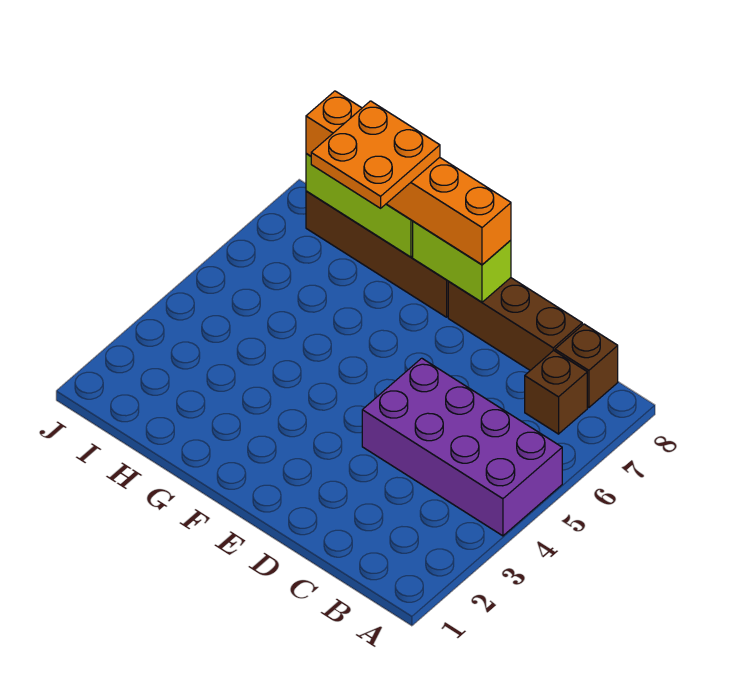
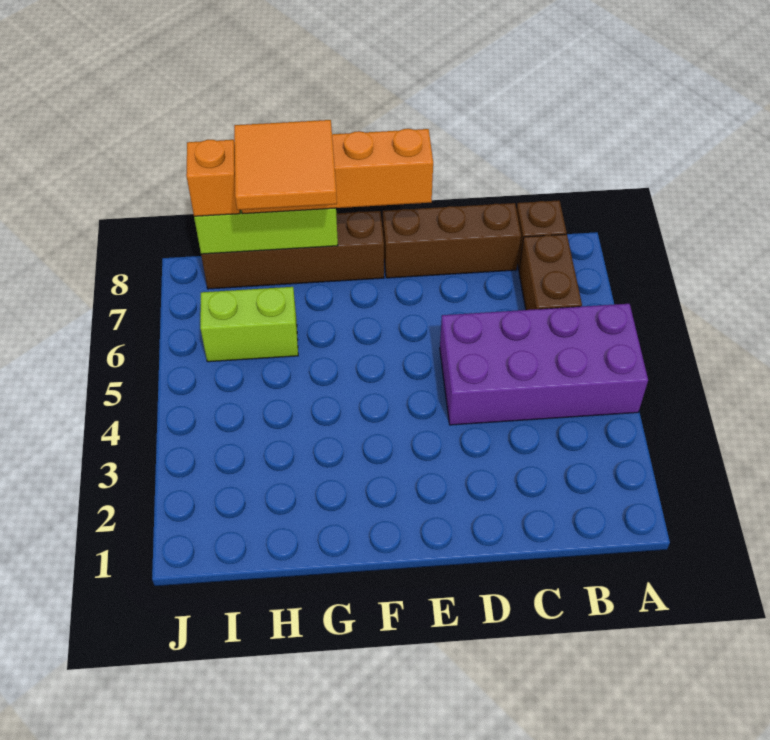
brown 1x1 brick [525,350,587,434] -> brown 1x2 brick [519,234,582,310]
lime 1x2 brick [413,221,511,302] -> lime 1x2 brick moved to [200,287,298,362]
orange 2x2 plate [311,101,440,208] -> orange 2x2 tile [234,120,337,210]

